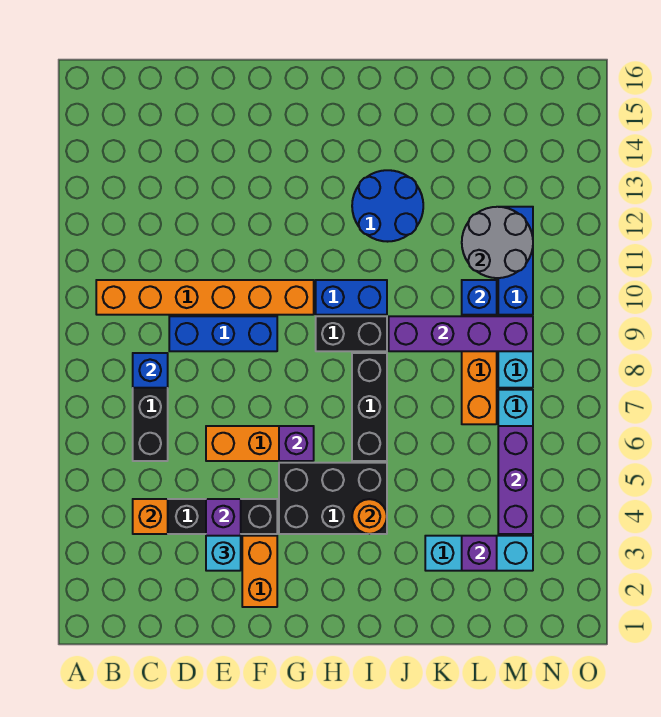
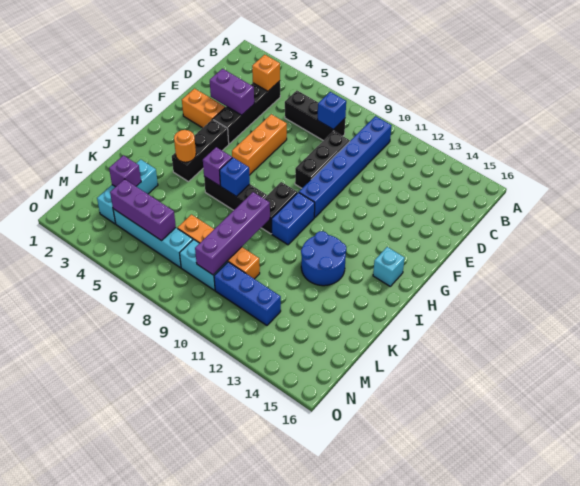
orange 1x6 brick [96,280,314,315] -> blue 1x6 brick [299,116,392,217]
blue 1x3 brick [169,316,277,351] -> black 1x3 brick [295,131,350,188]
cyan 1x1 brick [206,536,241,571] -> cyan 1x1 brick moved to [373,247,405,286]
black 2x3 brick [279,463,387,534] -> black 1x3 brick [172,119,229,182]
purple 1x1 brick [279,426,314,461] -> purple 1x1 brick moved to [203,147,232,186]
blue 1x1 brick [462,280,497,315] -> blue 1x1 brick moved to [220,158,250,197]
grey 2x2 round brick [462,207,533,278] -> none

